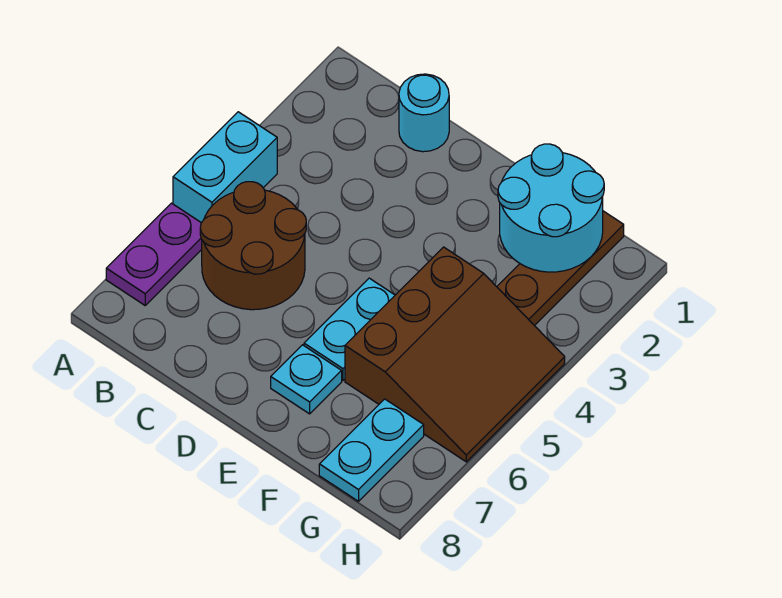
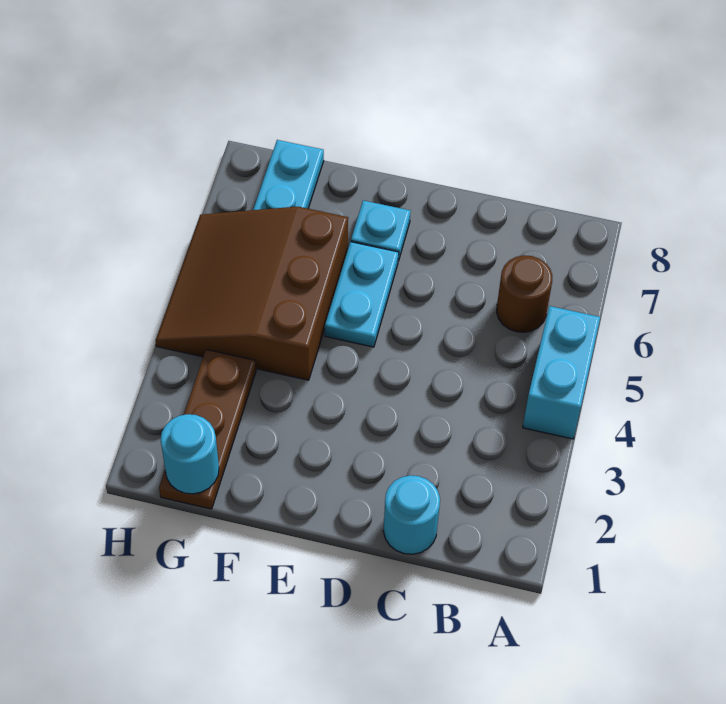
purple 1x2 plate [106,203,202,305] -> none
brown 2x2 round brick [200,182,306,310] -> brown 1x1 round brick [497,255,552,332]
cyan 2x2 round brick [498,144,604,272] -> cyan 1x1 round brick [161,414,219,494]

